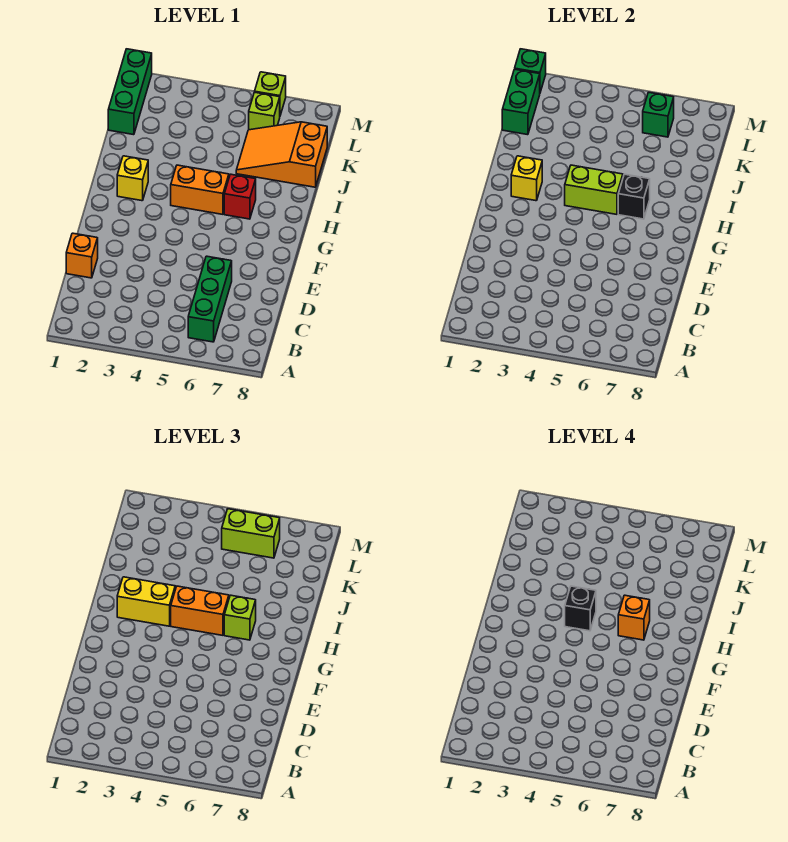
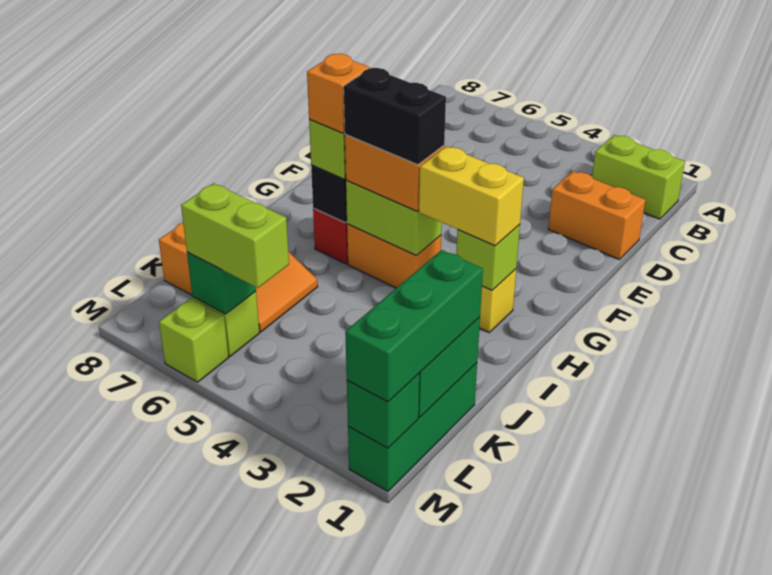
none -> lime 1x2 brick [592,135,685,219]
green 1x3 brick [188,256,232,342] -> green 1x3 brick moved to [345,250,483,402]
orange 1x1 brick [66,233,98,278] -> orange 1x2 brick [548,171,645,260]
yellow 1x1 brick [511,156,542,201] -> lime 1x1 brick [456,225,520,290]
black 1x1 brick [565,586,596,631] -> black 1x2 brick [344,68,446,165]

